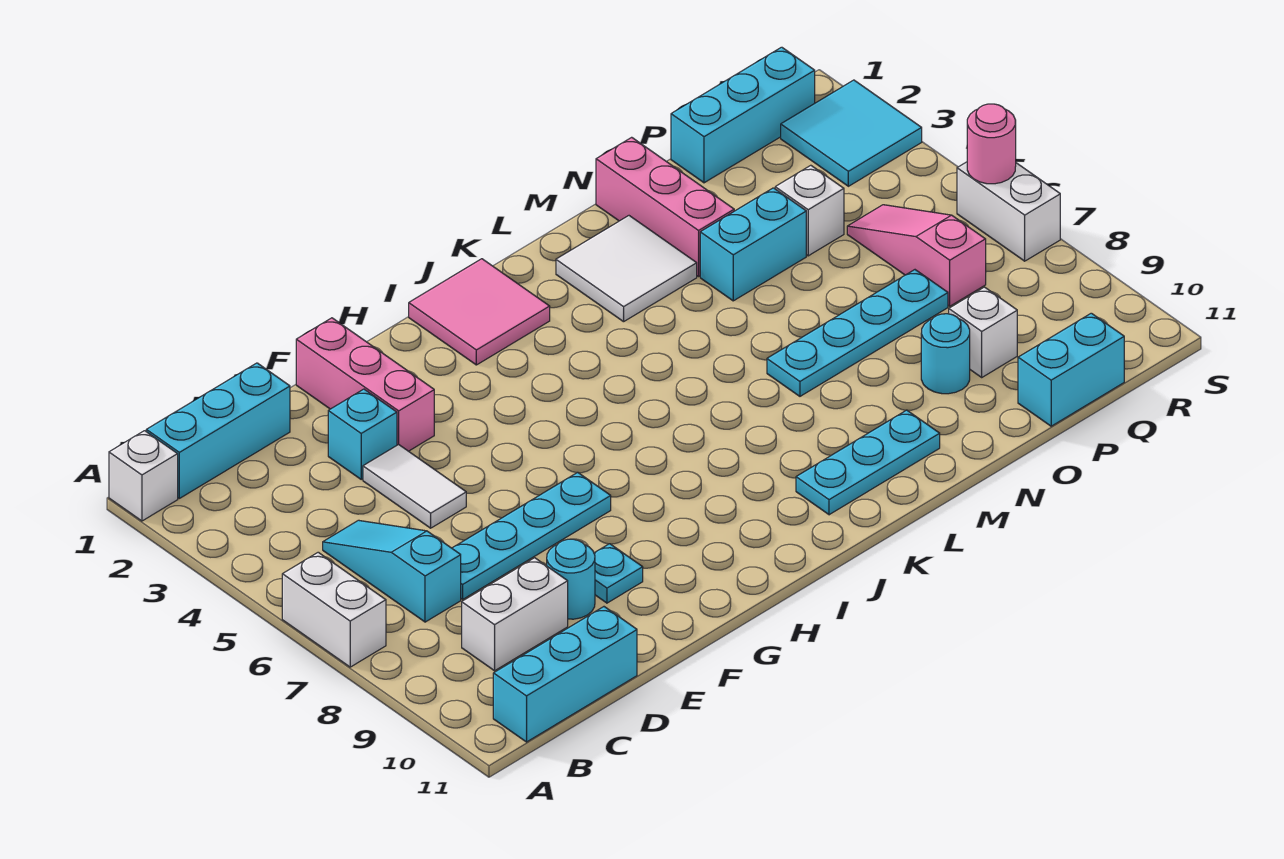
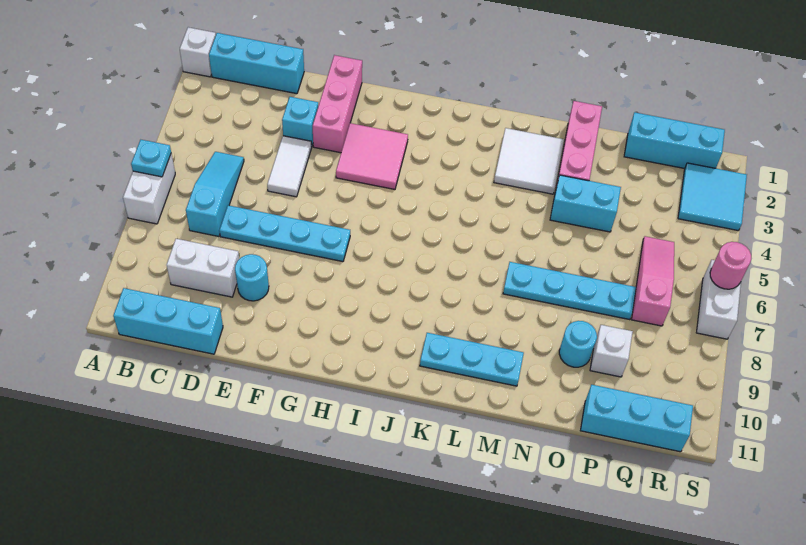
cyan 1x1 plate [594,544,643,603] -> cyan 1x1 plate moved to [131,140,171,177]
pink 2x2 tile [409,259,550,365] -> pink 2x2 tile moved to [336,123,408,189]
white 1x1 brick [775,165,844,256] -> none
cyan 1x2 brick [1018,313,1124,426] -> cyan 1x3 brick [580,385,693,452]

